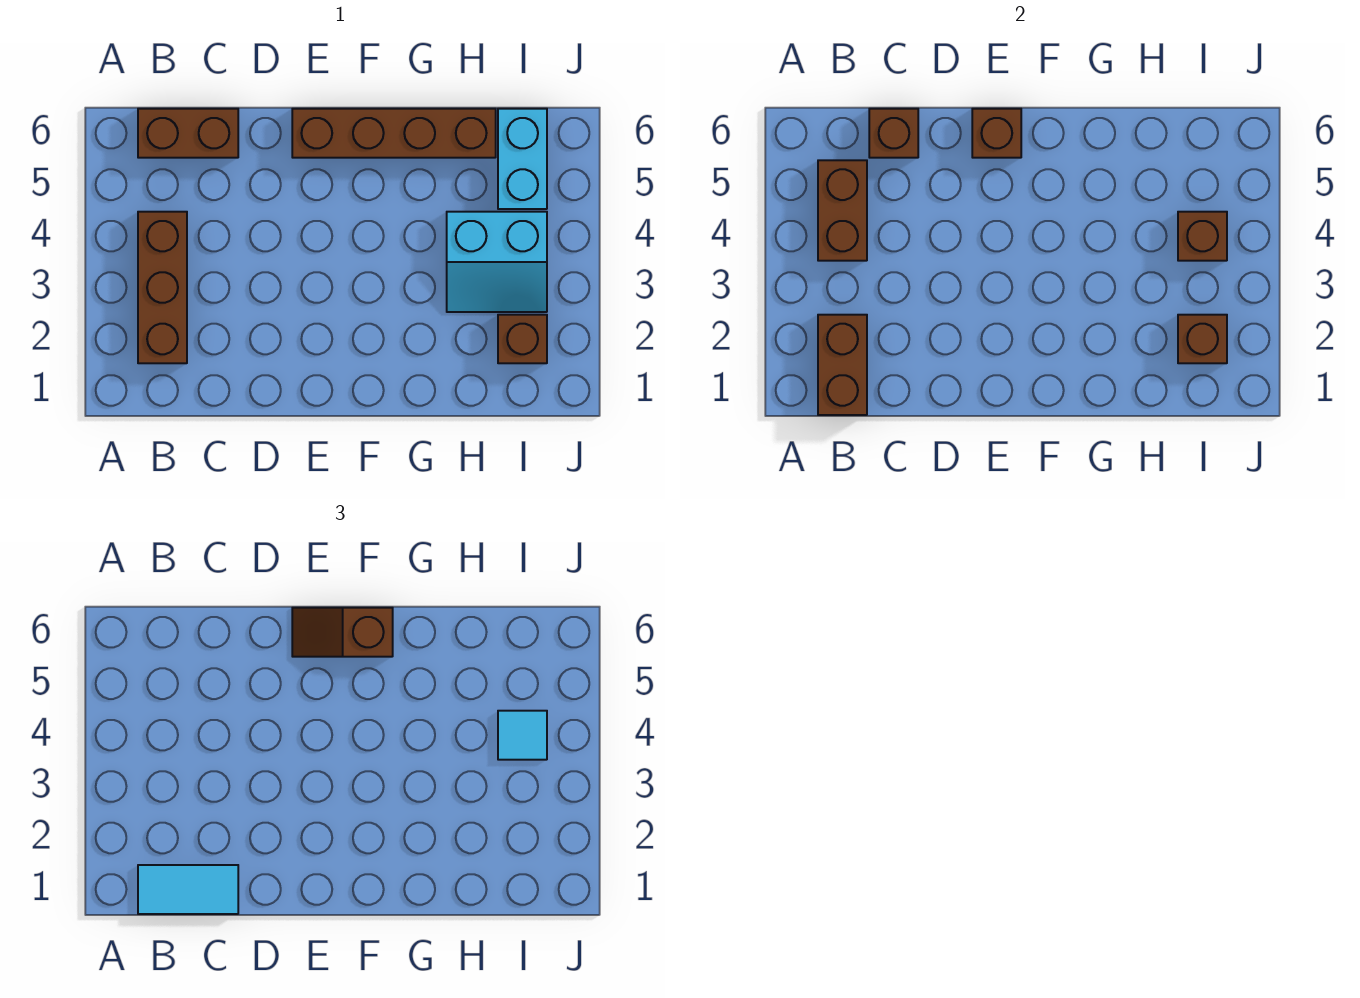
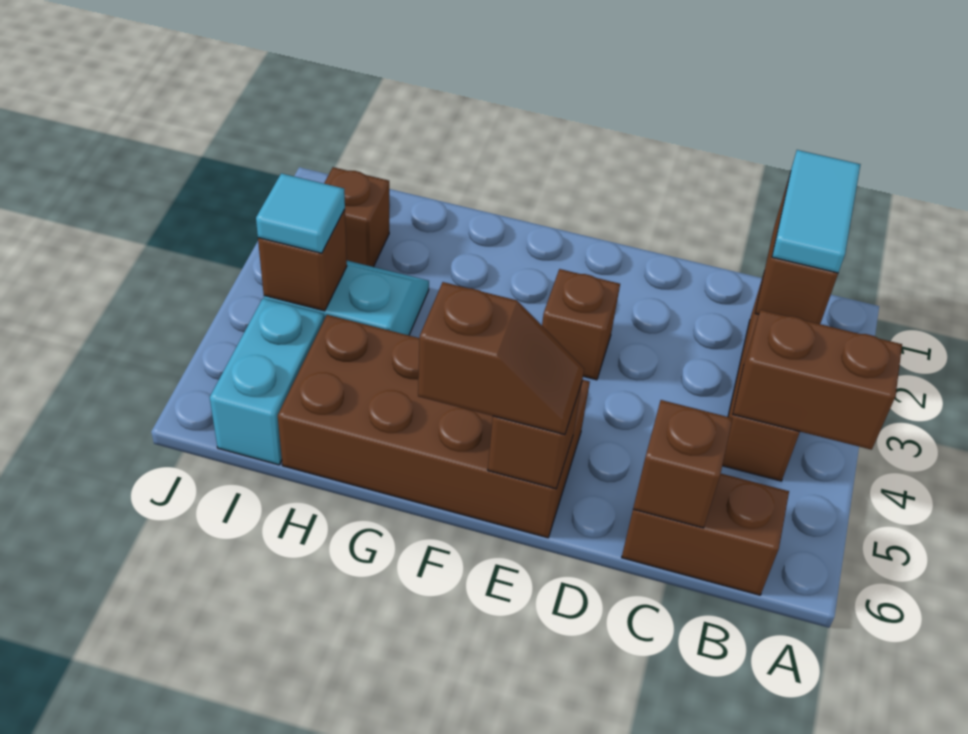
cyan 1x2 tile [138,865,238,914] -> cyan 1x2 tile turned to [772,150,861,273]
brown 1x2 brick [818,160,867,261] -> brown 1x2 brick turned to [733,310,902,450]
brown 1x4 brick [292,109,496,158] -> brown 2x4 brick [278,315,590,538]
brown 1x1 brick [1178,315,1227,363] -> brown 1x1 brick moved to [542,269,620,380]

